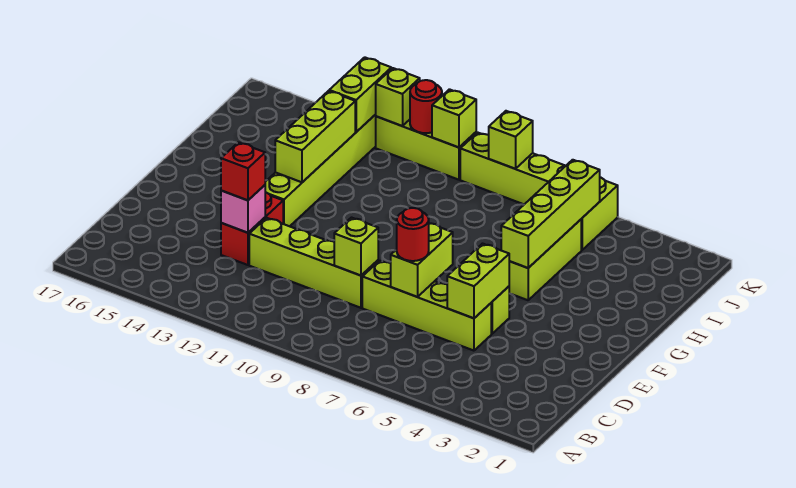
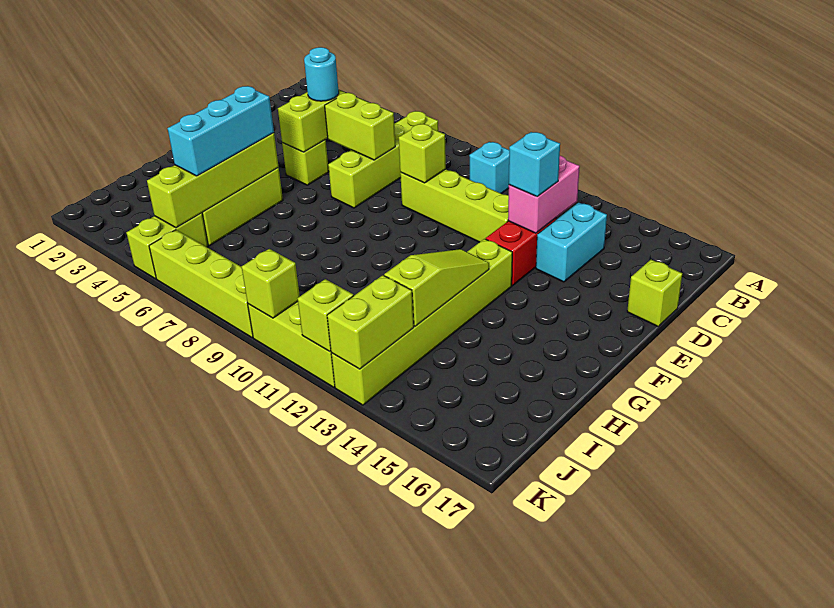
none -> cyan 1x1 brick [469,142,509,194]
none -> cyan 1x2 brick [536,203,607,282]
lime 1x4 brick [362,261,491,351] -> lime 1x4 brick turned to [328,111,438,208]
none -> cyan 1x1 round brick [304,47,339,101]
lime 1x2 brick [391,223,453,297] -> lime 1x2 brick turned to [325,93,395,160]
red 1x1 round brick [397,208,429,261] -> none
pink 1x1 brick [221,185,265,233] -> pink 1x2 brick [508,156,580,233]
red 1x1 brick [221,142,265,200] -> cyan 1x1 brick [509,132,560,197]
none -> cyan 1x3 brick [168,86,274,176]
lime 1x3 brick [275,91,355,182] -> lime 1x3 slope [384,249,489,326]
lime 1x1 brick [489,111,533,169] -> lime 1x1 brick moved to [627,260,682,326]
red 1x1 round brick [410,80,442,133] -> none

